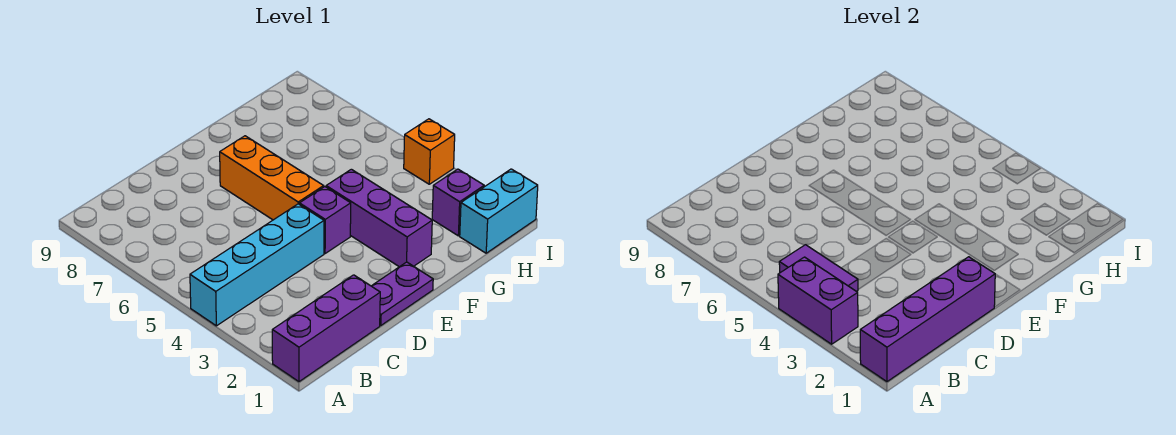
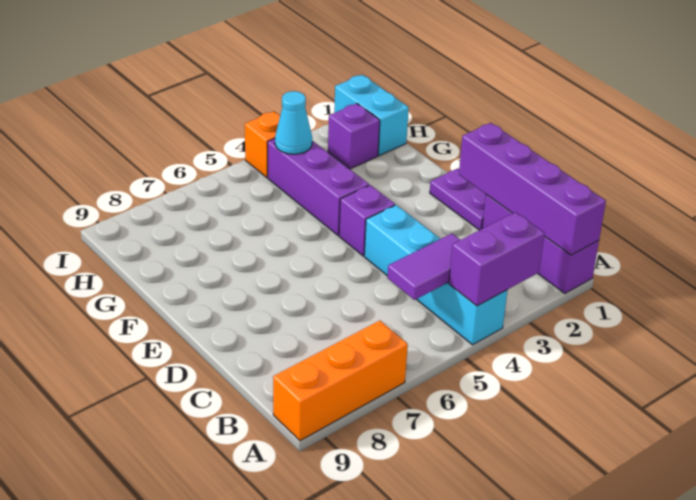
orange 1x3 brick [220,136,324,220] -> orange 1x3 brick moved to [273,321,408,441]
purple 1x3 brick [326,169,432,267] -> purple 1x3 brick turned to [268,139,369,235]
none -> cyan 1x1 cone [275,91,312,154]

